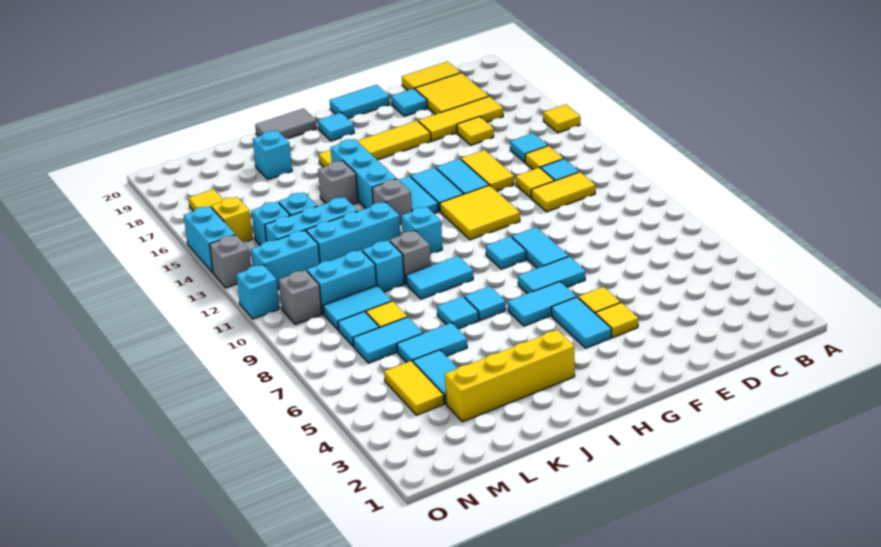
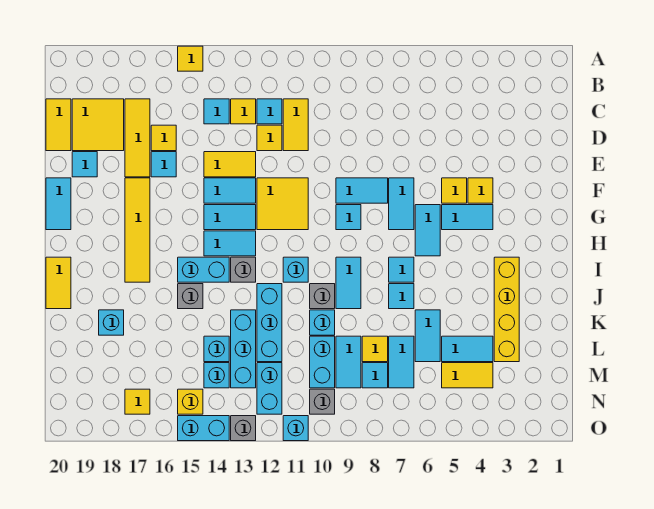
cyan 1x1 tile [318,113,354,141] -> cyan 1x1 tile moved to [151,152,176,177]
cyan 1x3 brick [330,139,396,208] -> cyan 1x2 brick [178,257,229,282]
grey 1x2 tile [255,108,317,139] -> yellow 1x2 tile [46,257,71,309]

